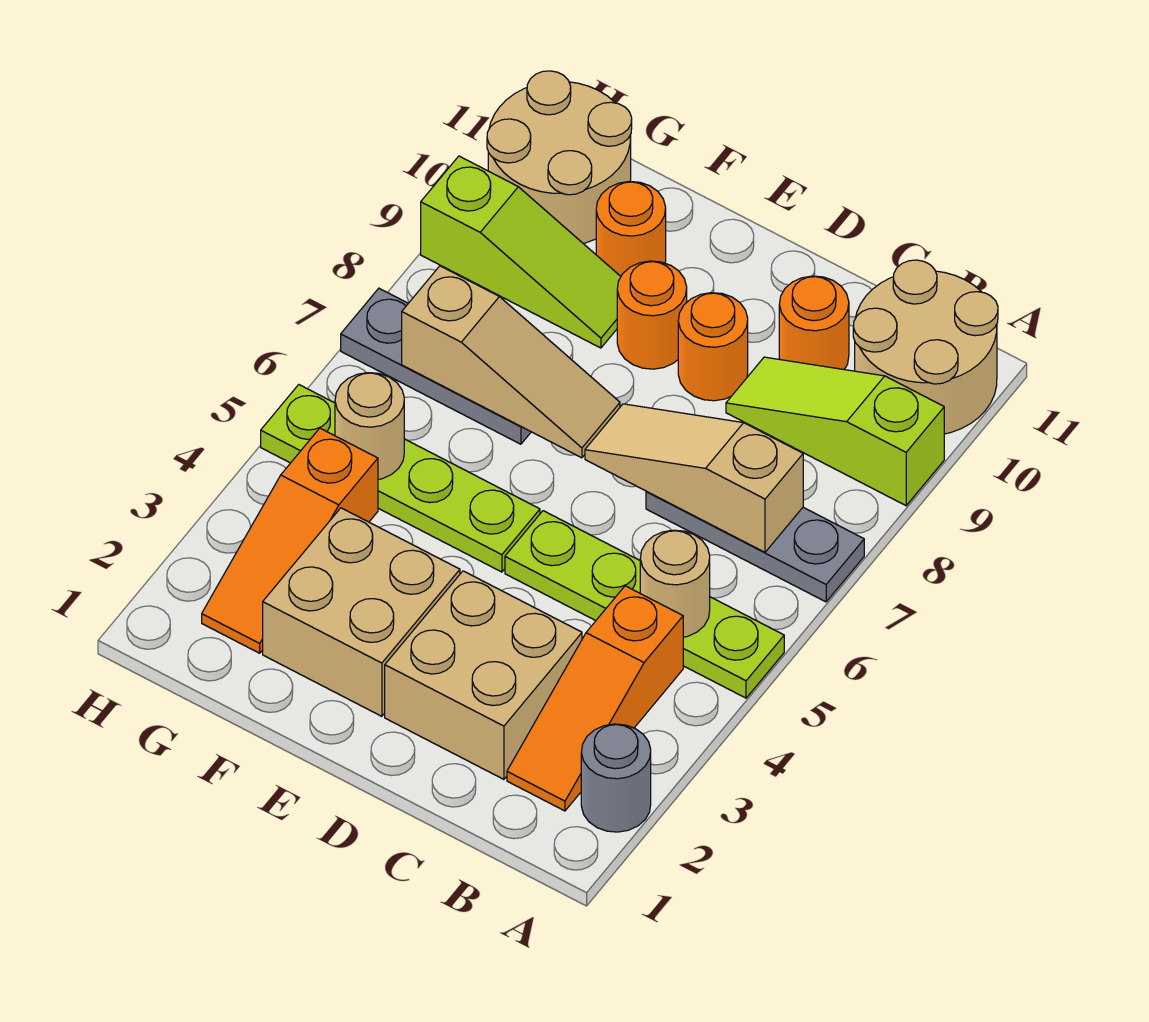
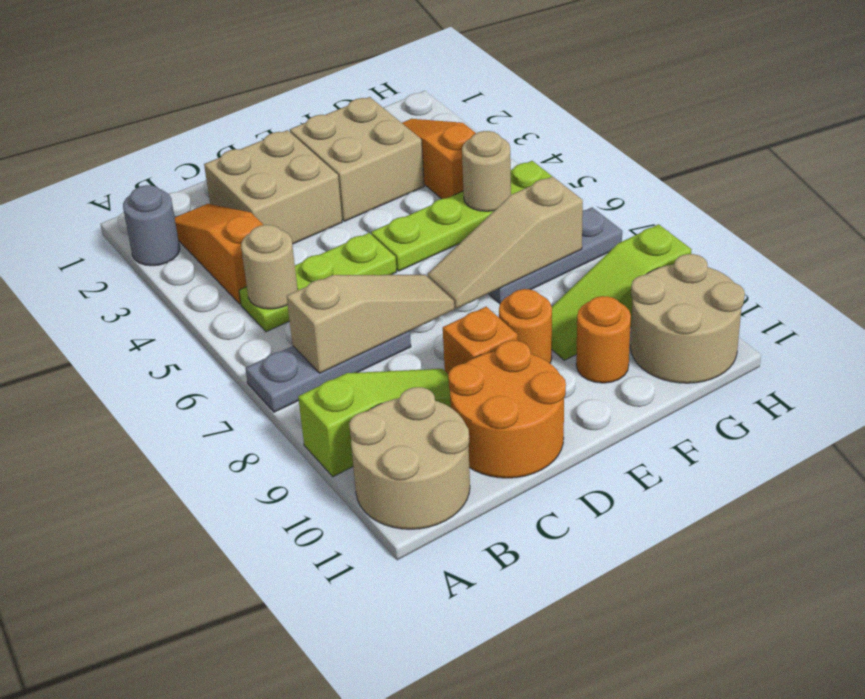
lime 1x4 plate [505,511,784,698] -> lime 1x3 plate [239,233,397,332]
orange 1x1 round brick [779,276,849,370] -> orange 2x2 round brick [448,340,566,478]
orange 1x1 round brick [678,293,748,401] -> orange 1x1 brick [443,307,518,374]

